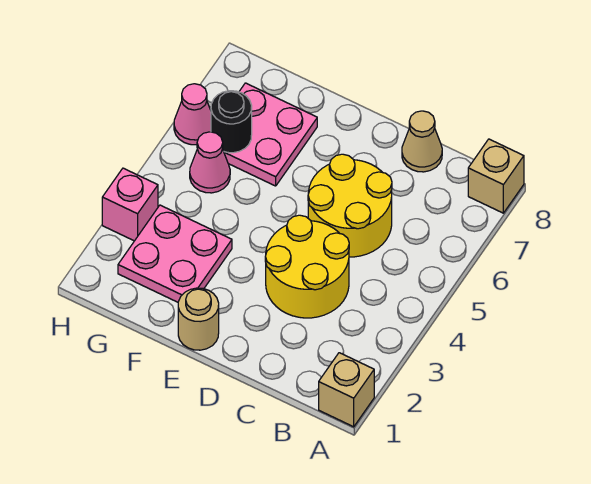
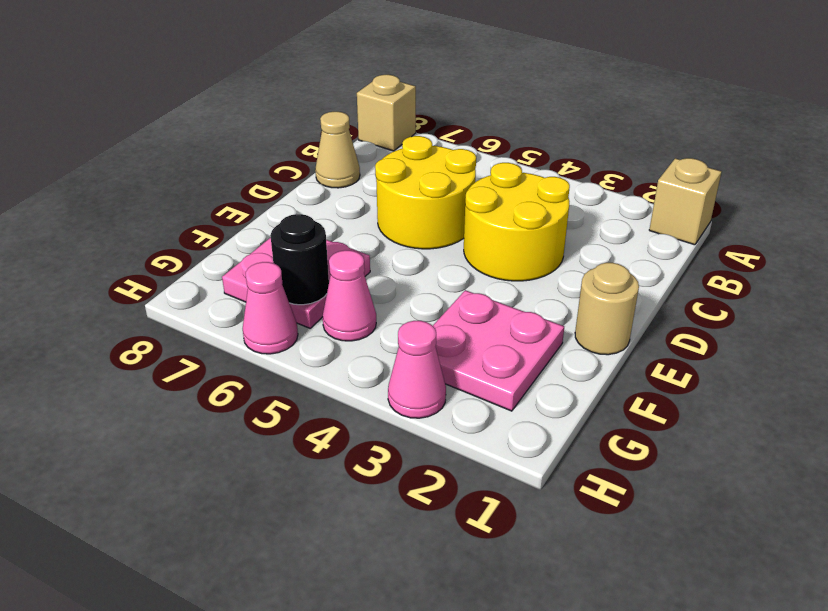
pink 1x1 brick [102,168,158,241] -> pink 1x1 cone [388,321,446,418]

